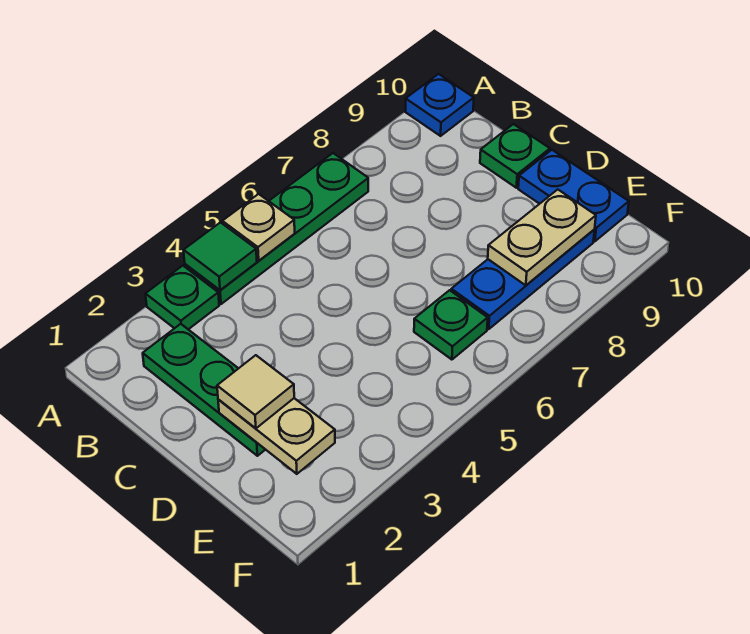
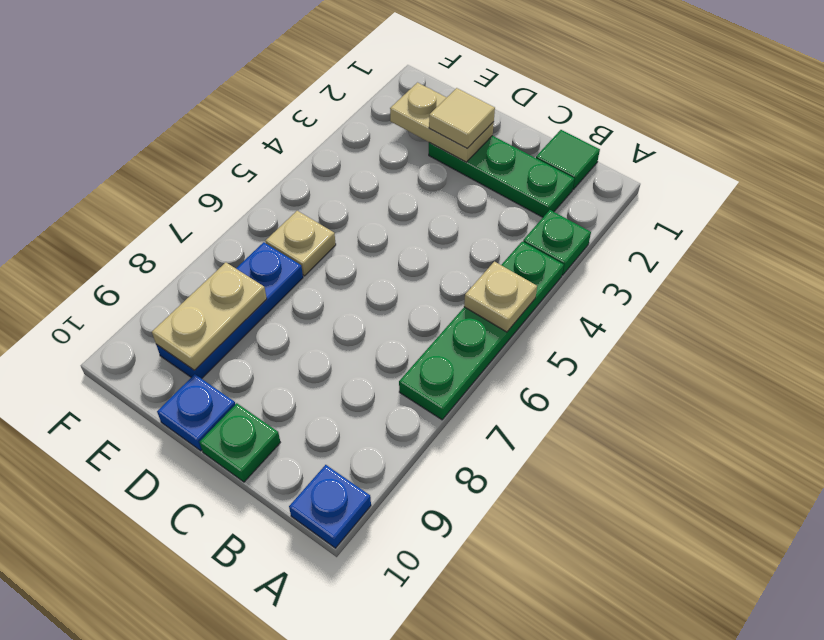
green 1x1 tile [184,222,257,290] -> green 1x1 tile moved to [536,130,600,189]
blue 1x2 plate [518,150,629,241] -> blue 1x1 plate [157,374,235,451]
green 1x1 plate [414,290,488,360] -> tan 1x1 plate [265,211,336,276]

